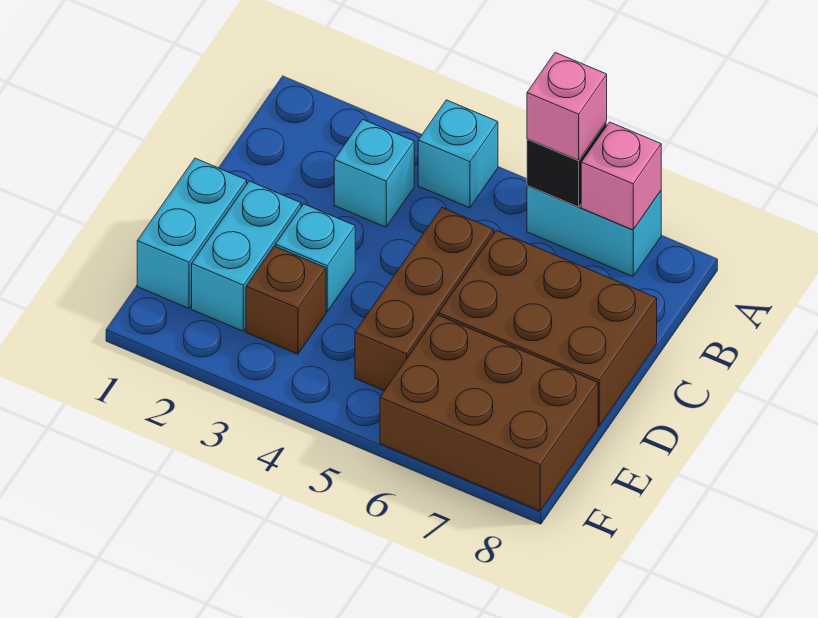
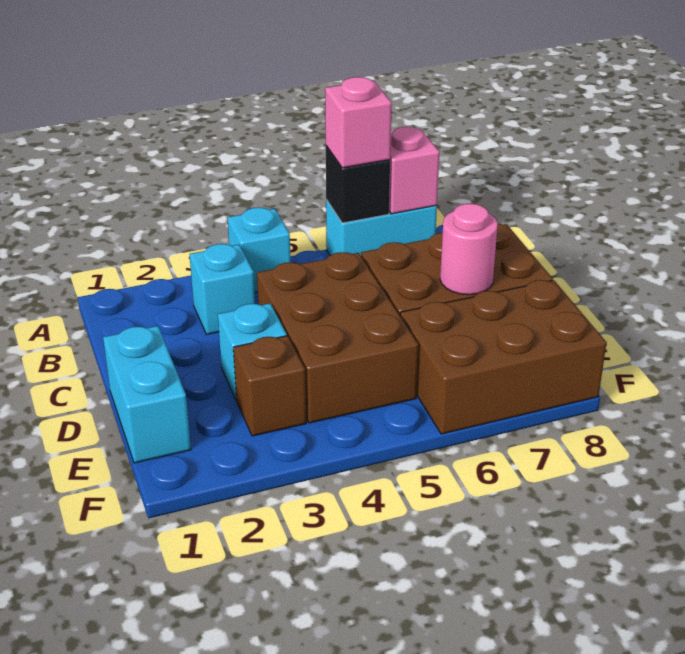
brown 1x3 brick [355,208,494,391] -> brown 2x3 brick [257,252,418,423]
cyan 1x2 brick [192,181,301,331] -> none
none -> pink 1x1 round brick [440,204,498,295]

